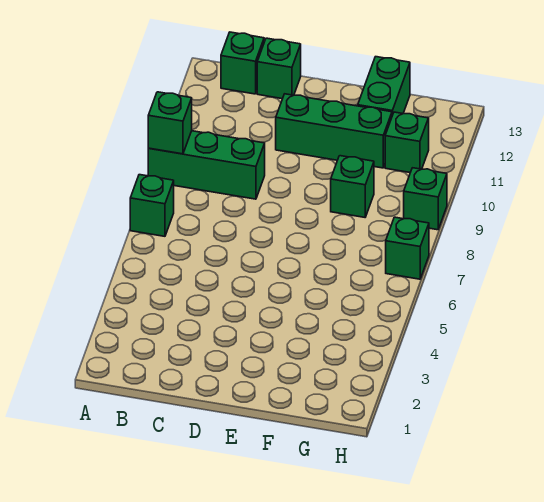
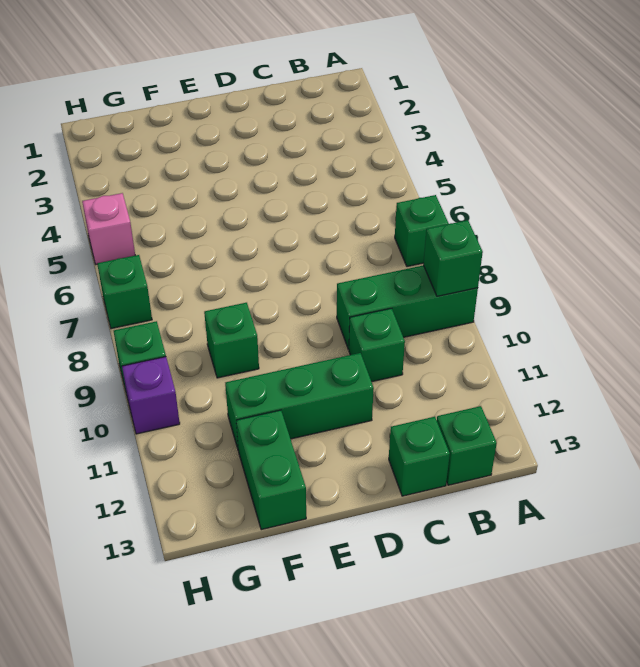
green 1x1 brick [385,112,429,173] -> green 1x1 brick moved to [349,308,405,382]
none -> pink 1x1 brick [82,193,135,264]
none -> purple 1x1 brick [122,357,180,434]

